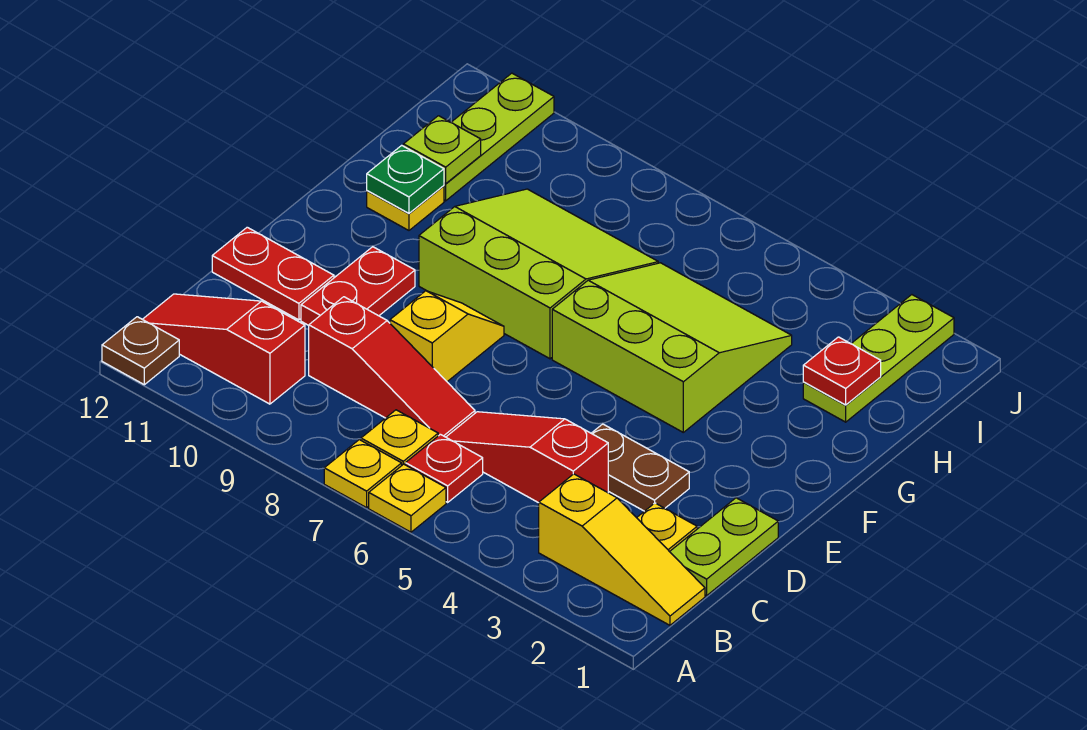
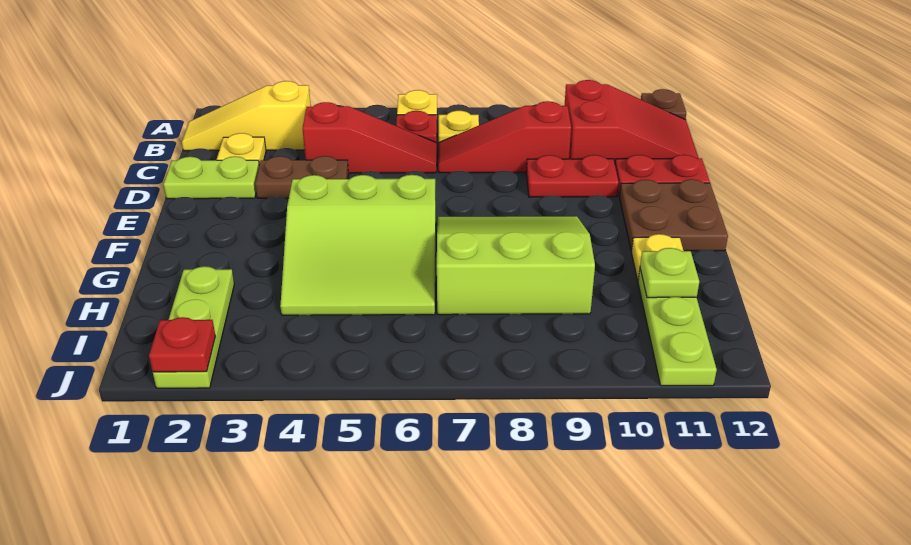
yellow 1x1 plate [324,440,402,508] -> none
red 1x3 slope [143,294,305,404] -> red 2x3 slope [565,80,699,163]
lime 1x2 plate [670,498,778,596] -> lime 1x2 plate turned to [164,156,259,199]
yellow 1x2 slope [390,291,504,382] -> none
red 1x2 plate [301,247,415,325] -> red 1x2 plate turned to [526,155,619,197]
none -> brown 2x2 plate [619,179,728,251]
lime 3x3 slope [419,189,658,359] -> lime 3x3 slope turned to [437,216,595,315]
green 1x1 plate [367,145,444,213] -> none
red 1x1 plate [803,337,881,405] -> red 1x1 plate moved to [149,317,215,372]

